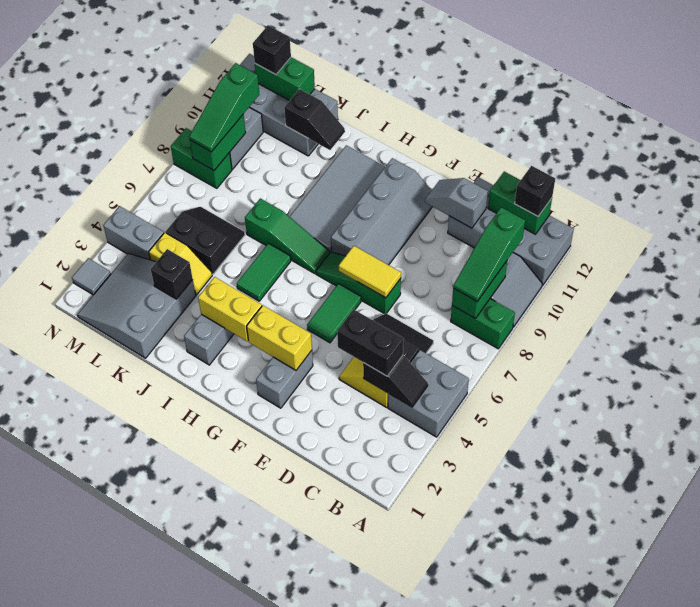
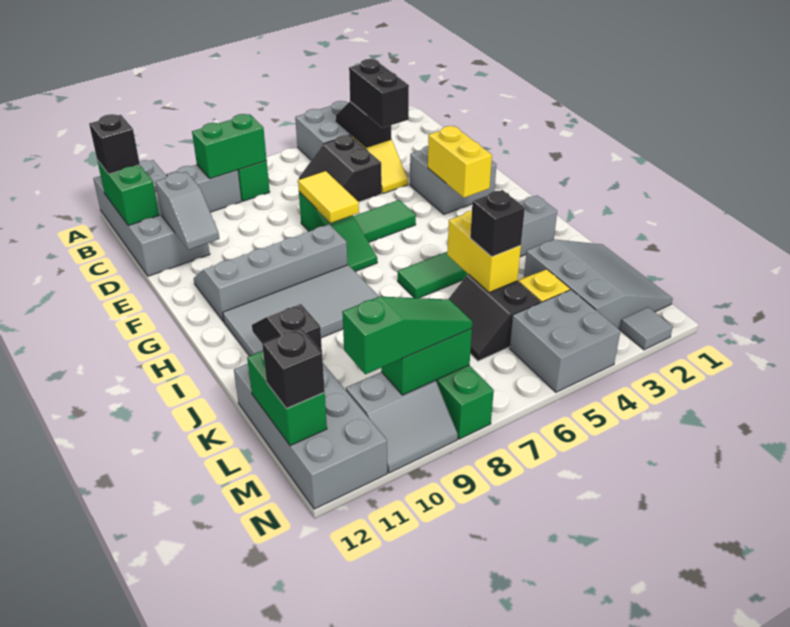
green 1x3 slope [453,207,525,301] -> none
grey 1x2 brick [256,350,313,408] -> grey 2x2 brick [410,146,497,214]
yellow 1x2 brick [198,277,262,342] -> yellow 1x2 brick moved to [447,211,521,292]
green 1x3 slope [245,198,330,273] -> none
grey 3x3 slope [77,254,196,358] -> grey 3x3 slope turned to [524,239,673,329]
black 1x1 brick [151,249,193,299] -> black 1x1 brick moved to [470,190,525,257]
grey 1x2 brick [103,206,164,260] -> grey 2x2 brick [509,290,620,392]

